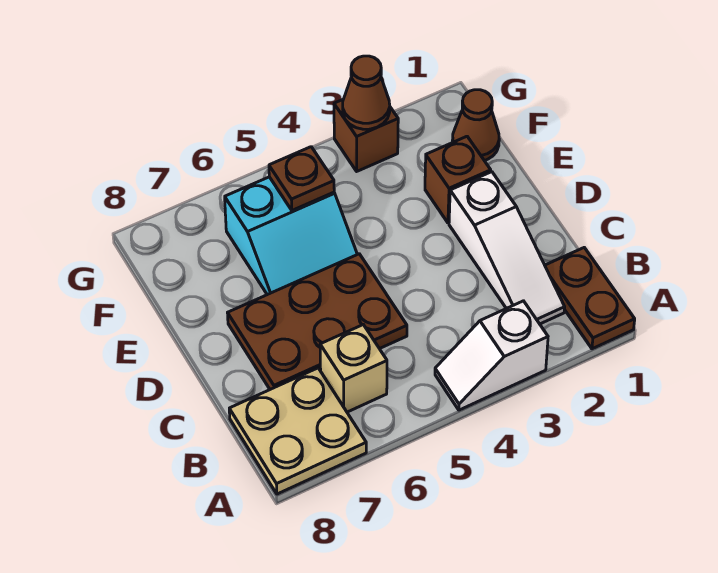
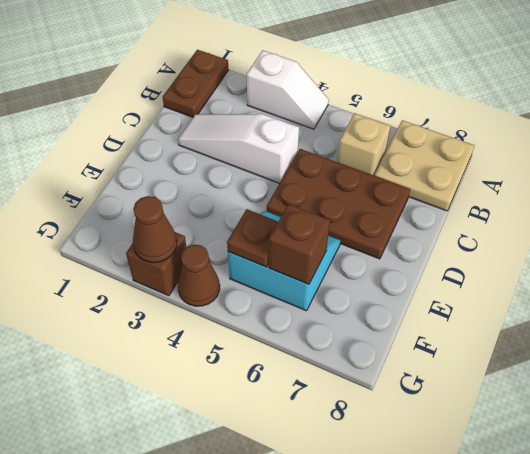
white 1x3 slope [449,172,565,324] -> white 1x3 slope turned to [178,114,299,183]
brown 1x1 brick [425,136,491,223] -> brown 1x1 brick moved to [269,204,330,284]
brown 1x1 cone [452,90,499,160] -> brown 1x1 cone moved to [178,244,220,306]

